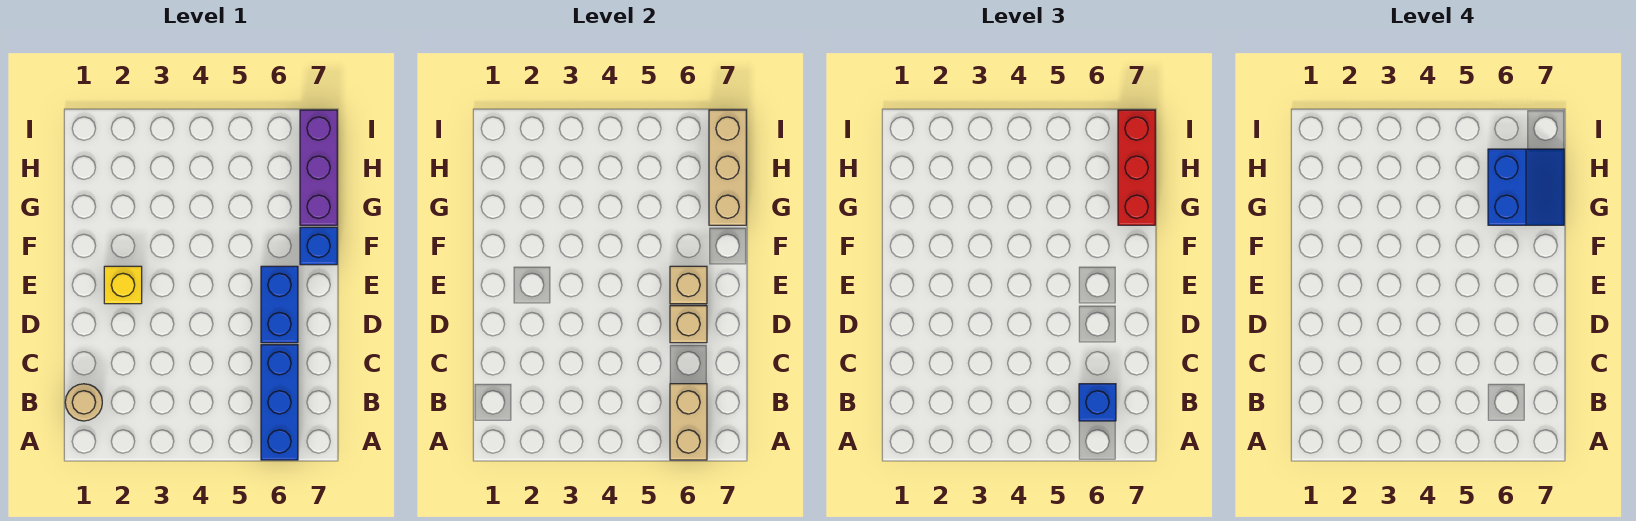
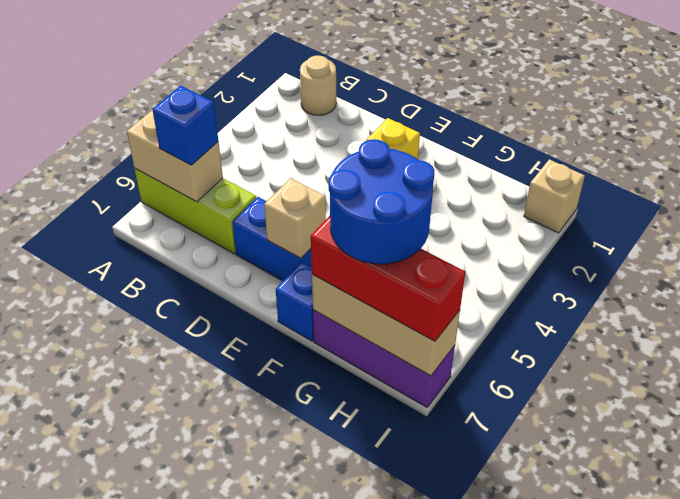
blue 1x3 brick [261,345,298,460] -> lime 1x3 brick [134,168,256,254]
tan 1x1 brick [670,306,707,343] -> tan 1x1 brick moved to [524,159,585,233]
blue 2x2 slope [1488,149,1564,225] -> blue 2x2 round brick [329,139,434,264]

